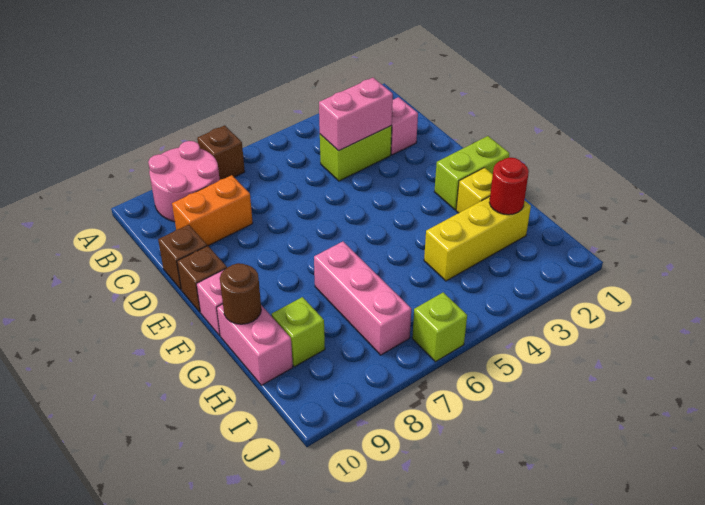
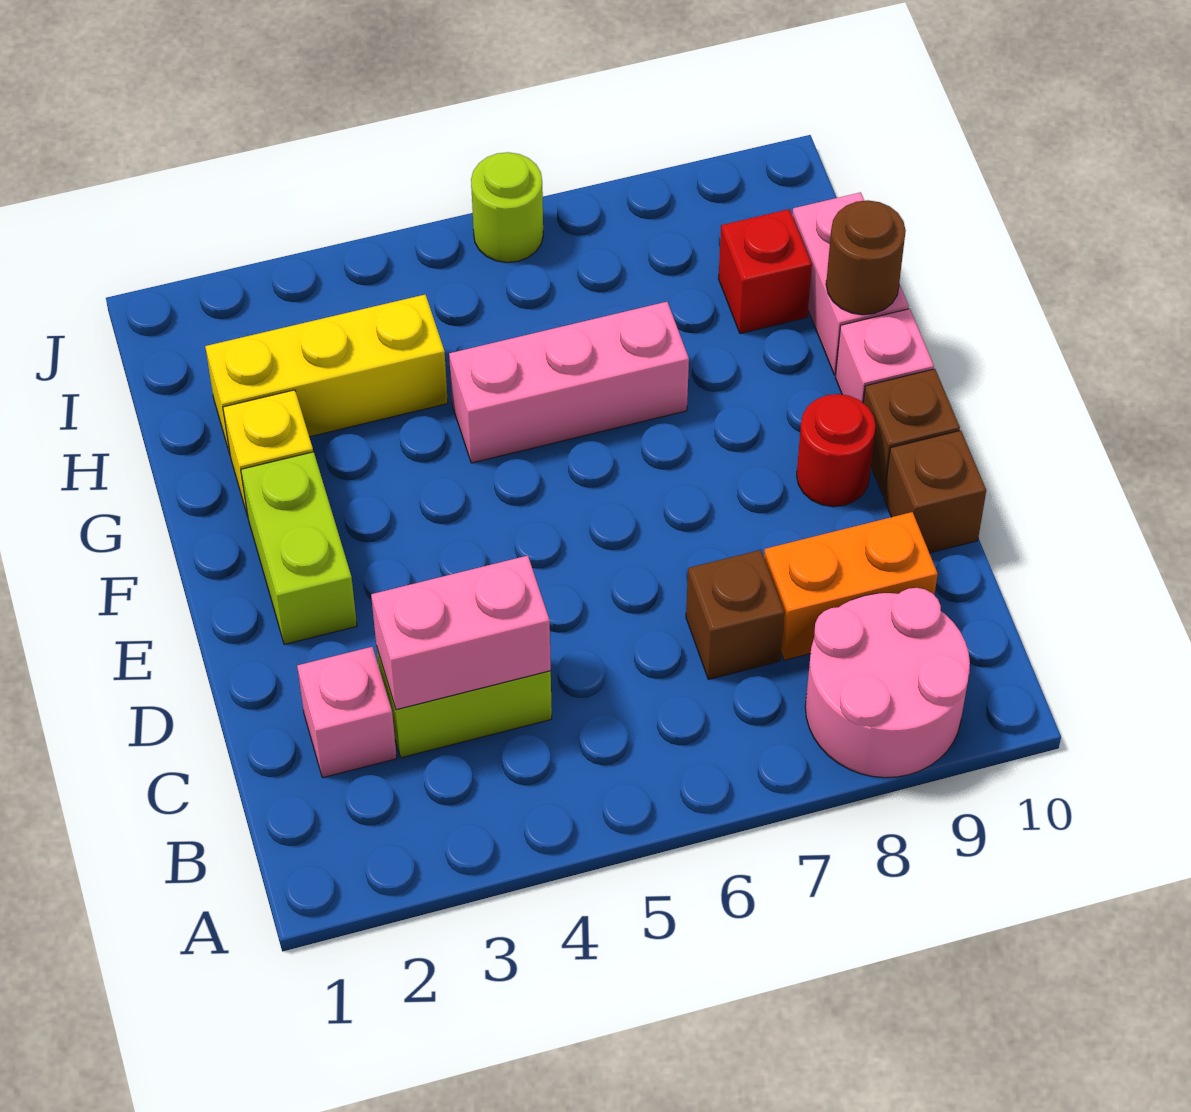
brown 1x1 brick [197,125,245,180] -> brown 1x1 brick moved to [686,550,784,679]
lime 1x2 brick [434,136,510,210] -> lime 1x2 brick turned to [241,452,357,644]
pink 1x3 brick [314,242,411,355] -> pink 1x3 brick turned to [449,302,689,463]
red 1x1 round brick [489,157,529,215] -> red 1x1 round brick moved to [797,394,876,507]
lime 1x1 brick [271,297,325,367] -> red 1x1 brick [719,209,812,334]
lime 1x1 brick [412,292,467,362] -> lime 1x1 round brick [471,152,543,263]

